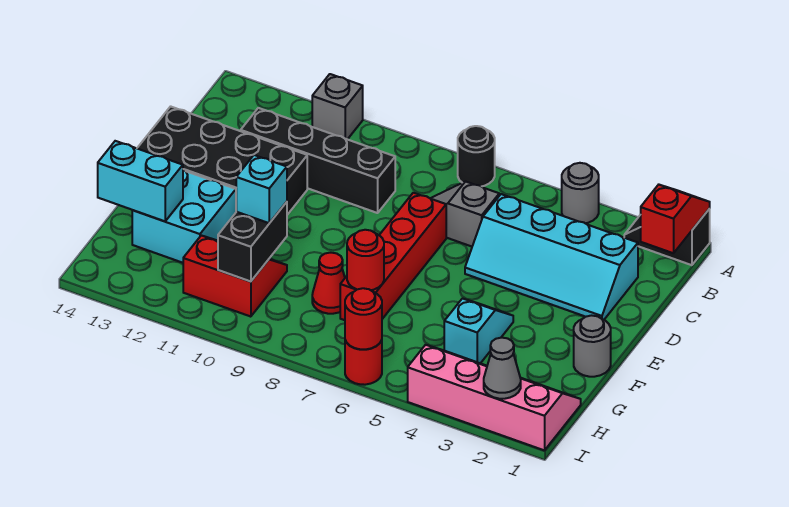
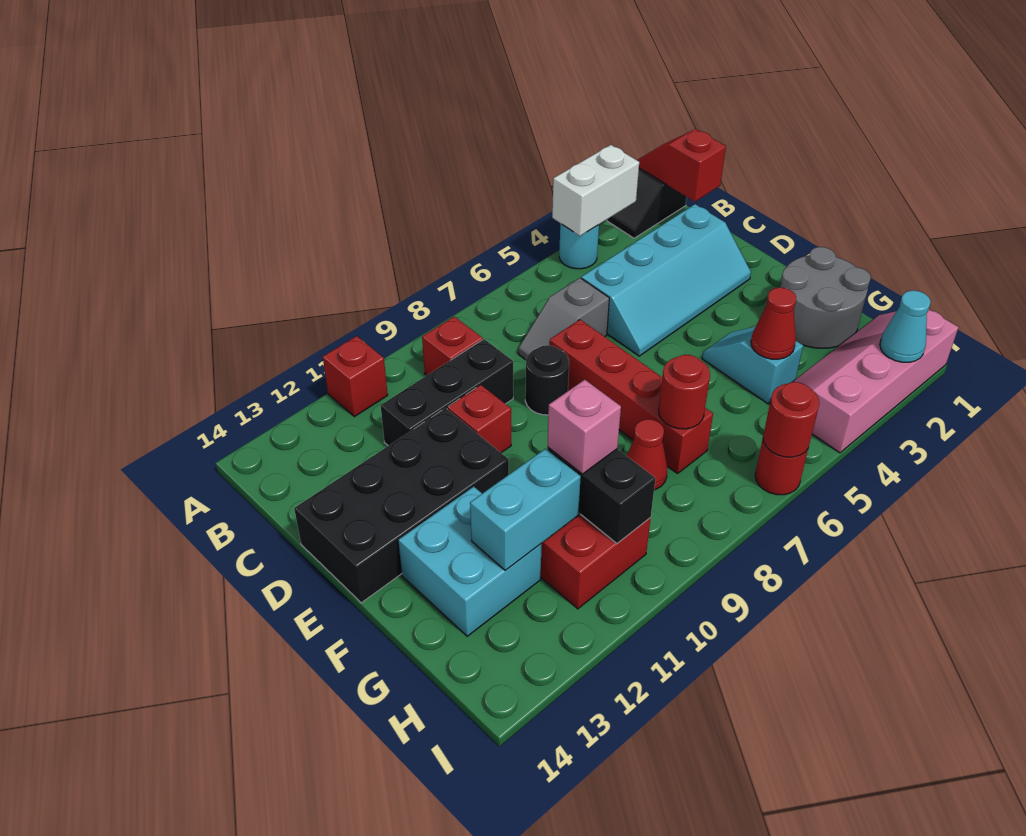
none -> white 1x2 brick [552,145,639,236]
grey 1x1 round brick [562,163,599,223] -> cyan 1x1 round brick [559,223,599,269]
black 1x1 round brick [458,126,495,186] -> black 1x1 round brick moved to [525,345,569,415]
grey 1x1 brick [312,74,363,139] -> red 1x1 brick [323,336,388,417]
none -> red 1x1 brick [422,317,483,376]
black 1x4 brick [241,108,395,213] -> black 1x3 brick [381,339,513,446]
none -> red 1x1 brick [447,385,511,453]
grey 1x1 round brick [574,315,611,377] -> grey 2x2 round brick [780,247,871,348]
none -> red 1x1 cone [751,287,796,359]
cyan 1x1 brick [236,155,287,223] -> pink 1x1 brick [547,380,621,474]
cyan 1x2 brick [98,141,183,221] -> cyan 1x2 brick moved to [470,449,581,570]
grey 1x1 cone [484,338,521,399] -> cyan 1x1 cone [880,290,930,362]

